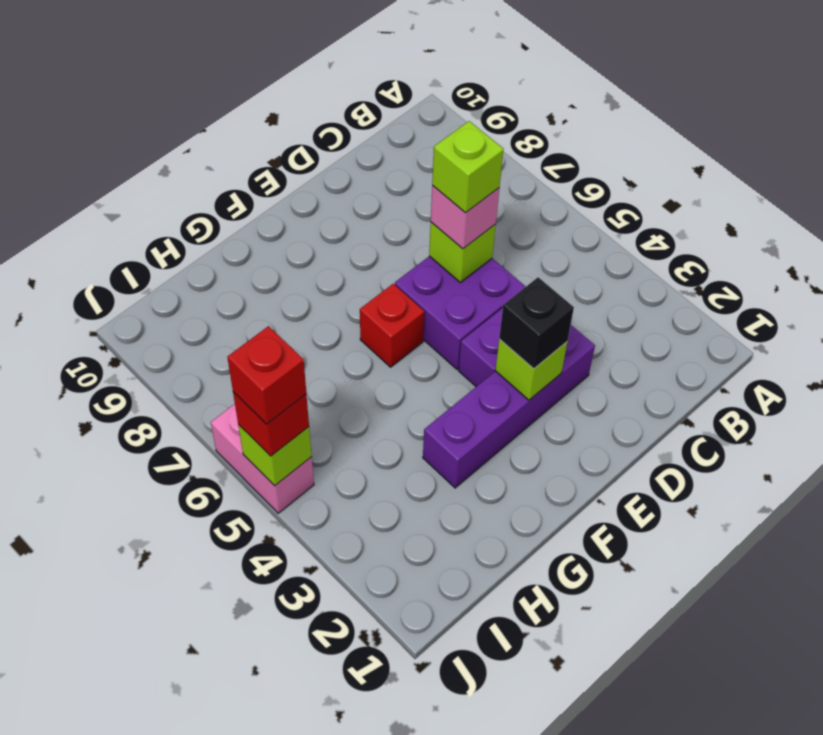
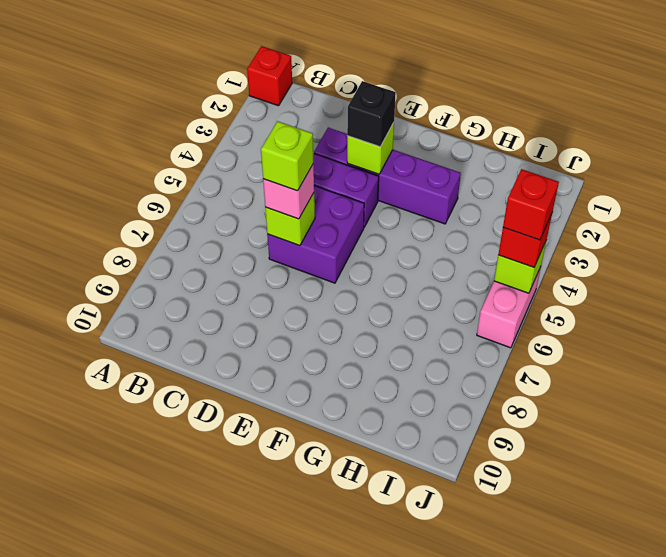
red 1x1 brick [360,284,424,367] -> red 1x1 brick moved to [247,46,292,106]

